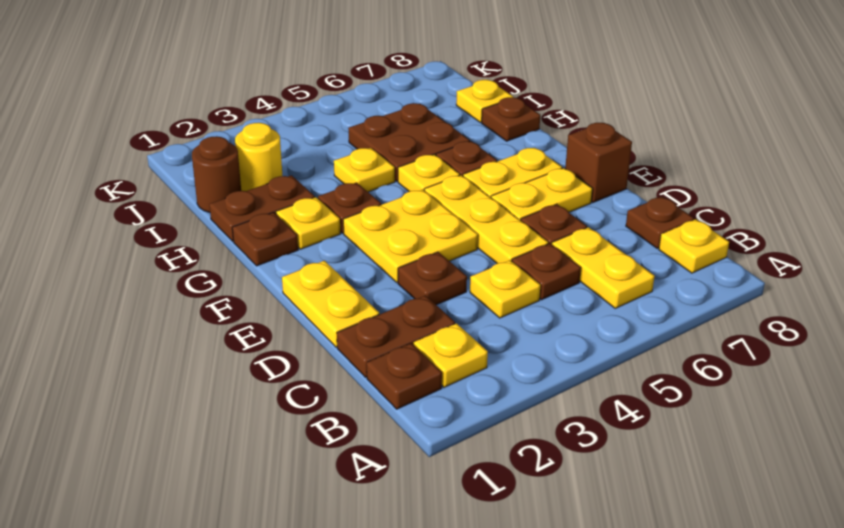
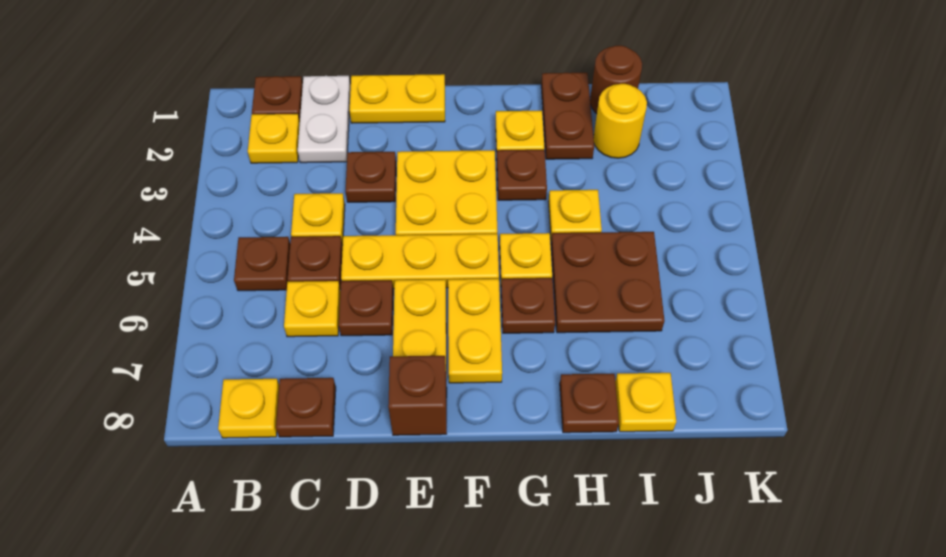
yellow 1x2 plate [552,227,655,308] -> yellow 1x1 plate [284,281,340,337]
brown 1x2 plate [337,295,455,377] -> white 1x2 plate [298,76,351,163]
brown 1x1 plate [232,212,298,266] -> brown 1x1 plate moved to [234,237,290,291]

